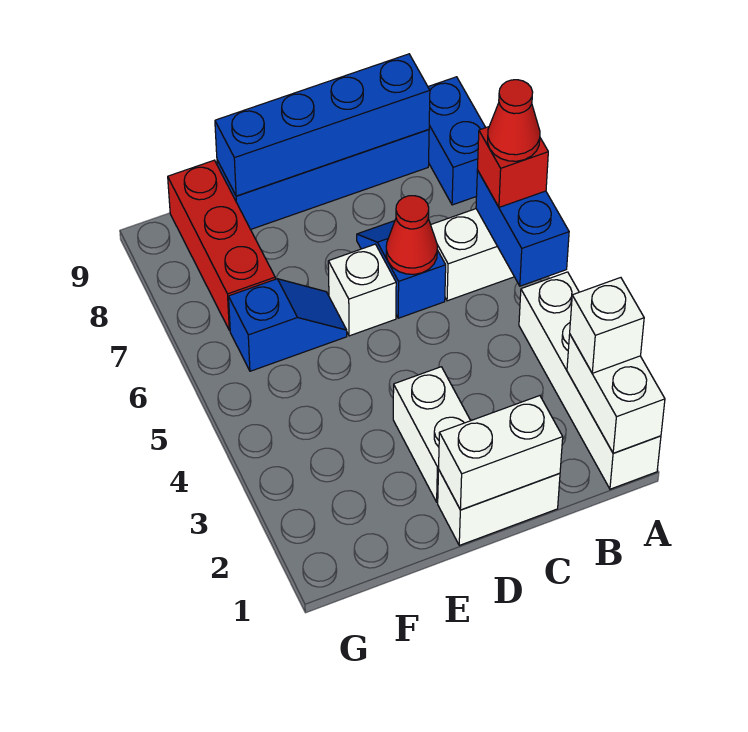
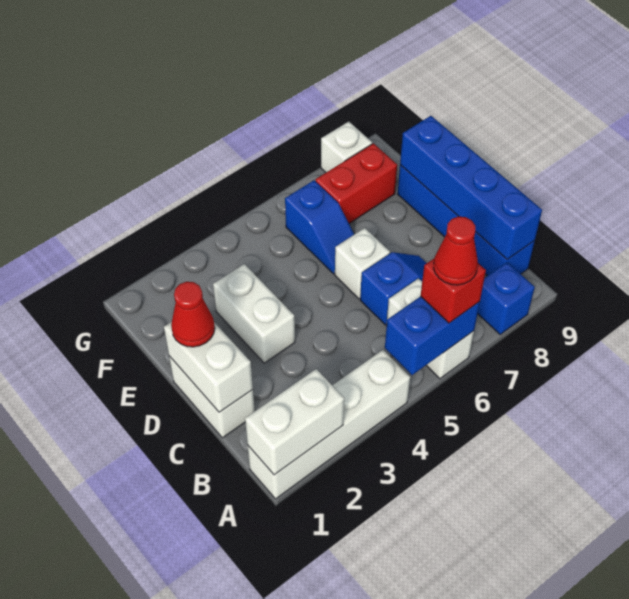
white 1x1 brick [570,278,644,373] -> white 1x1 brick moved to [321,122,372,172]
blue 1x2 brick [428,77,486,205] -> blue 1x1 brick [478,263,535,334]
red 1x1 cone [386,196,437,274] -> red 1x1 cone moved to [171,282,215,347]
white 1x2 brick [393,367,471,502] -> white 1x2 brick turned to [213,264,295,363]
red 1x3 brick [168,160,275,331] -> red 1x2 brick [316,143,397,223]

